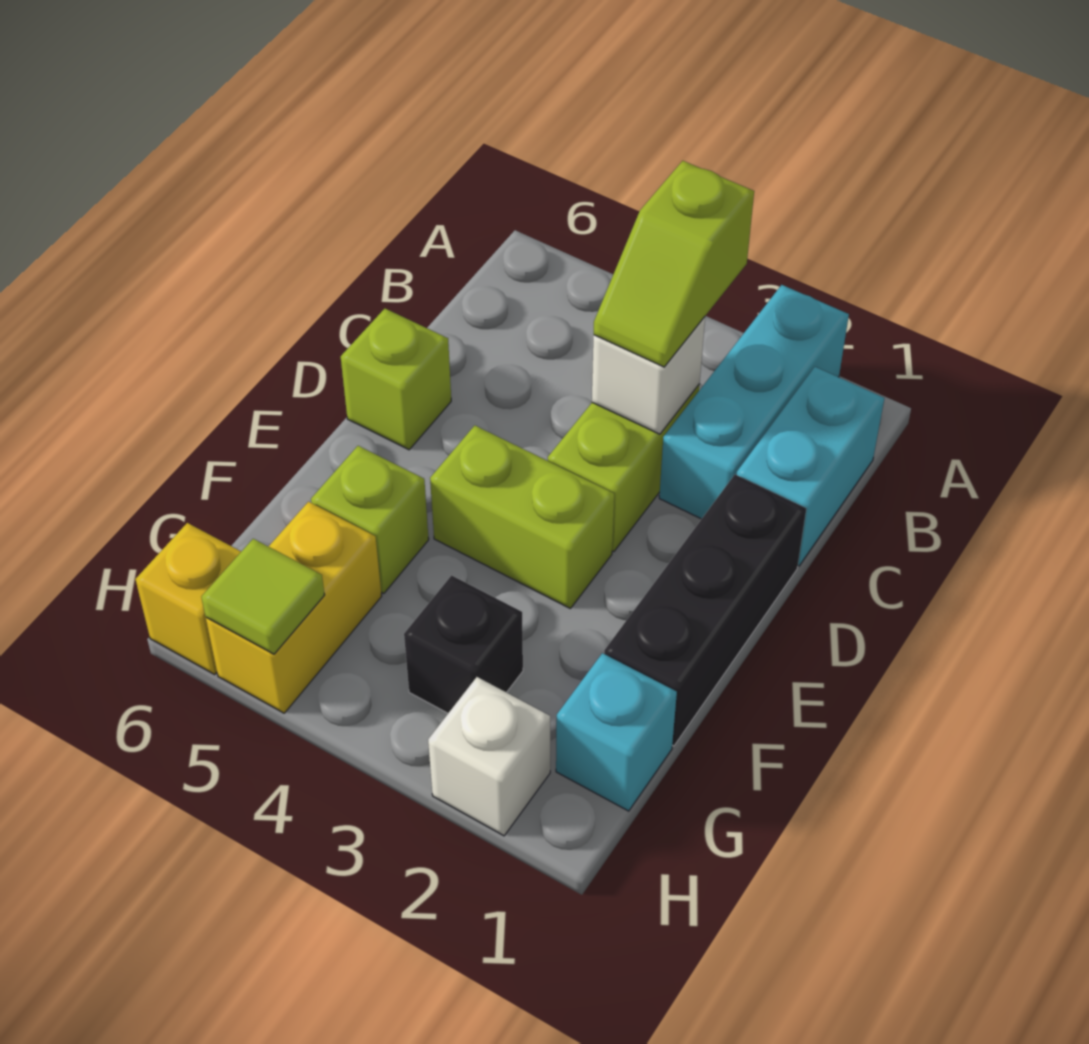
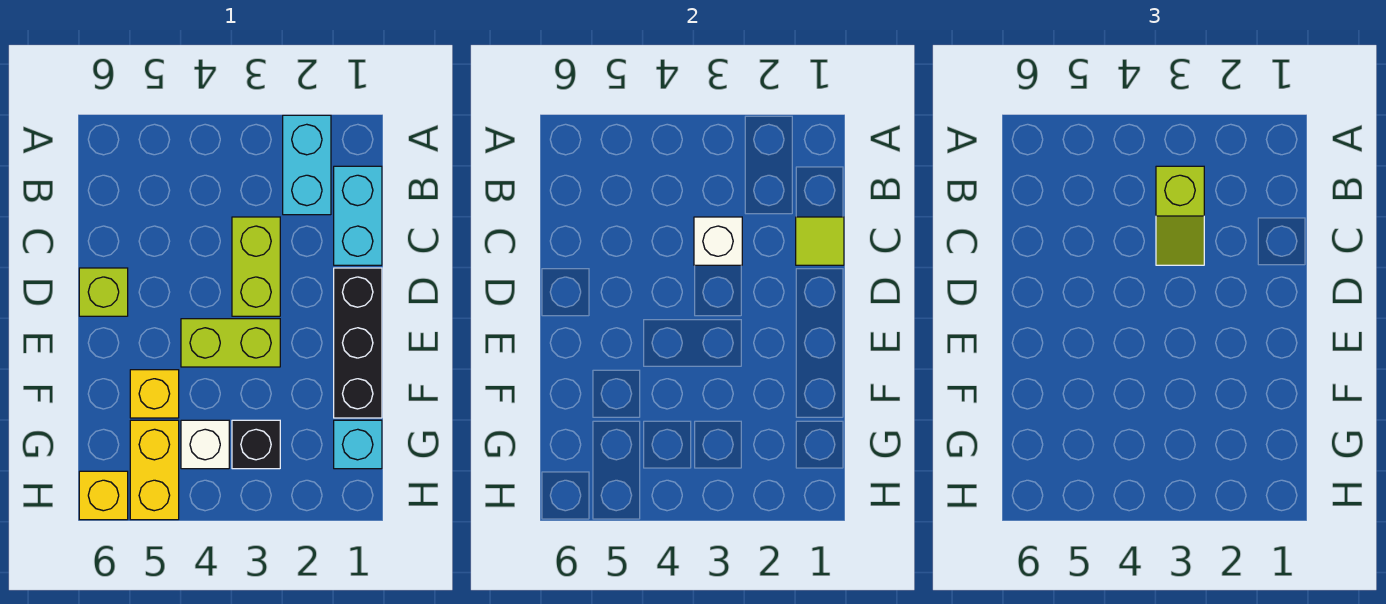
cyan 1x3 brick [659,285,849,519] -> cyan 1x2 brick [283,115,331,215]
lime 1x1 brick [311,446,429,594] -> yellow 1x1 brick [130,370,179,418]
white 1x1 brick [428,677,550,836] -> white 1x1 brick moved to [181,420,229,469]
lime 1x1 tile [201,539,325,654] -> lime 1x1 tile moved to [796,217,844,265]

